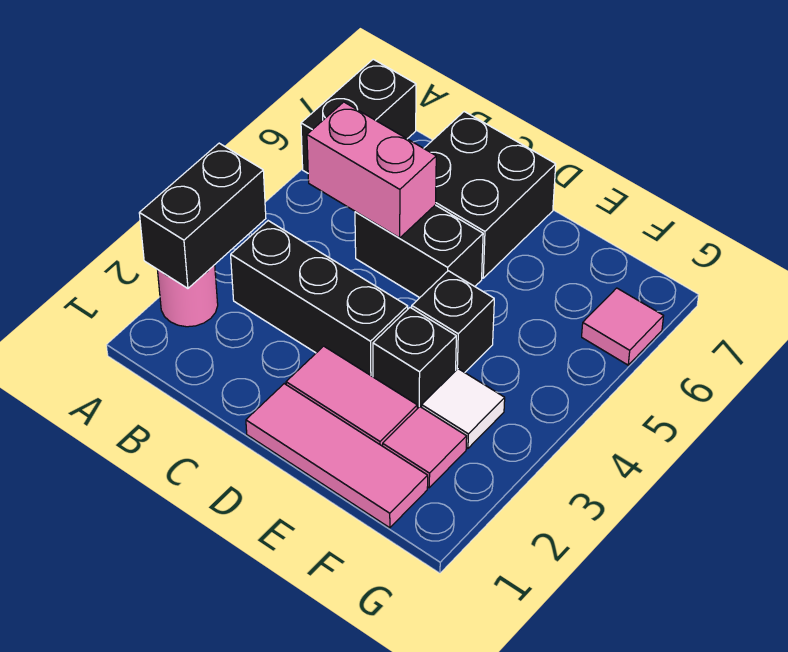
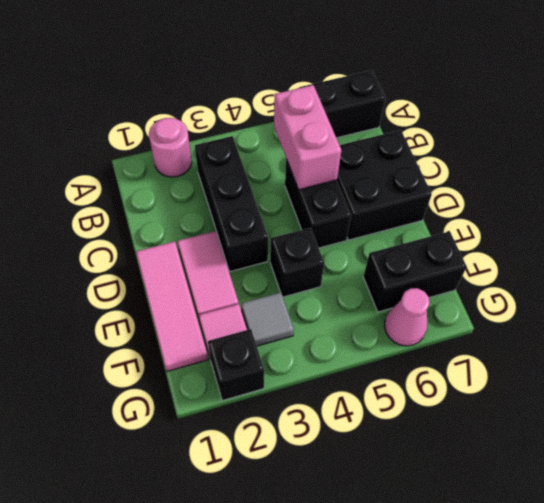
black 1x2 brick [139,143,266,288] -> black 1x2 brick moved to [363,231,467,312]
black 1x1 brick [373,308,456,409] -> black 1x1 brick moved to [208,329,264,401]
white 1x1 tile [422,369,505,448] -> grey 1x1 tile [241,292,294,346]
pink 1x1 tile [582,288,663,365] -> pink 1x1 cone [384,288,430,346]

